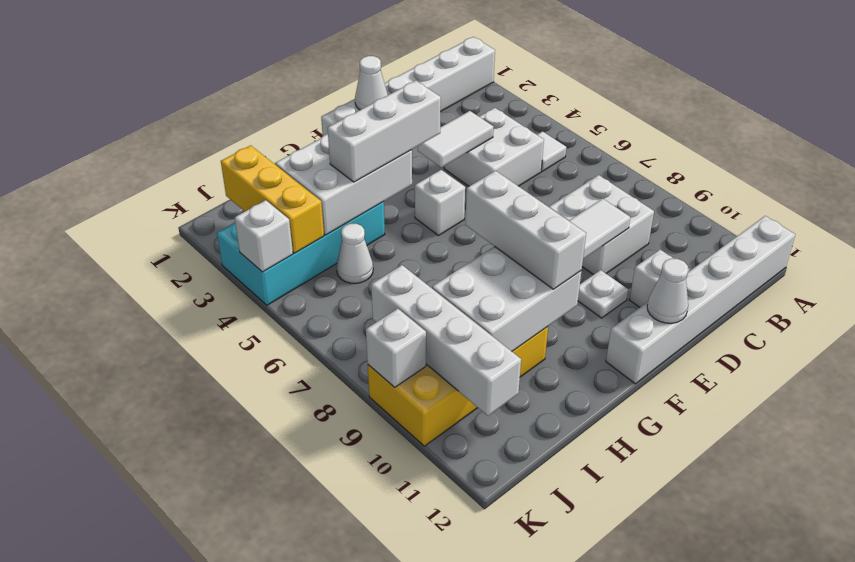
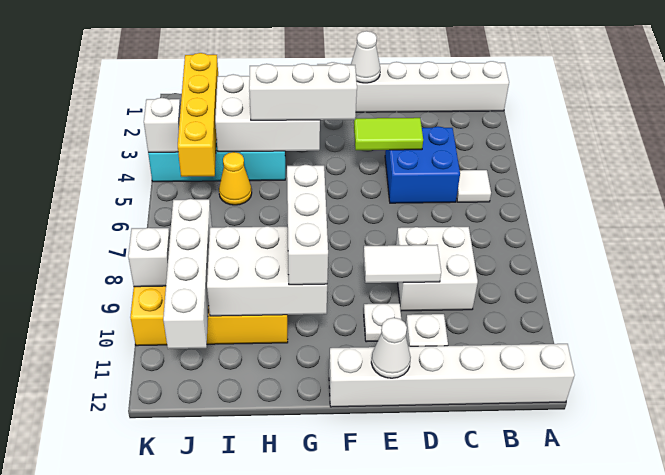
white 2x2 brick [444,108,544,186] -> blue 2x2 brick [385,126,460,203]
white 1x2 tile [418,111,493,167] -> lime 1x2 tile [354,118,423,150]
white 1x1 brick [415,170,465,235] -> none
white 1x1 cone [337,224,373,283] -> yellow 1x1 cone [219,152,252,205]
yellow 1x3 brick [221,145,324,253] -> yellow 1x4 brick [178,53,218,177]

